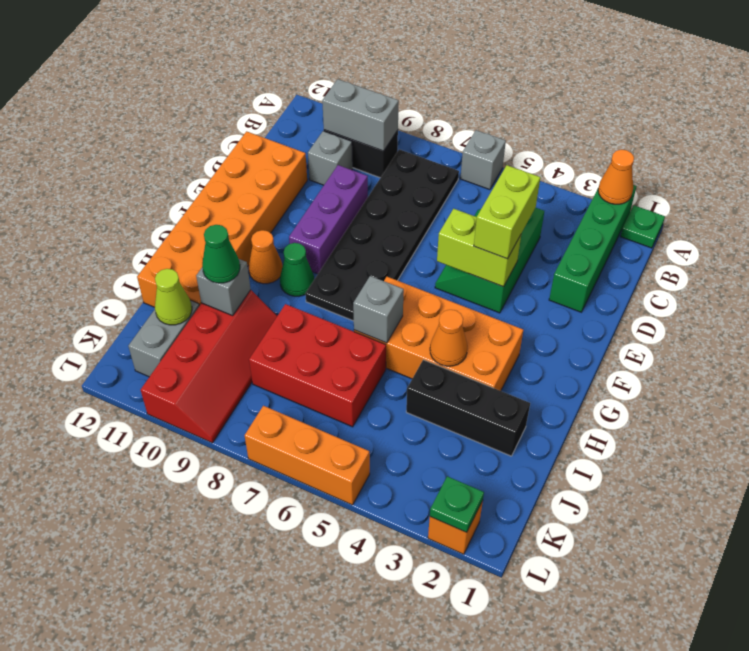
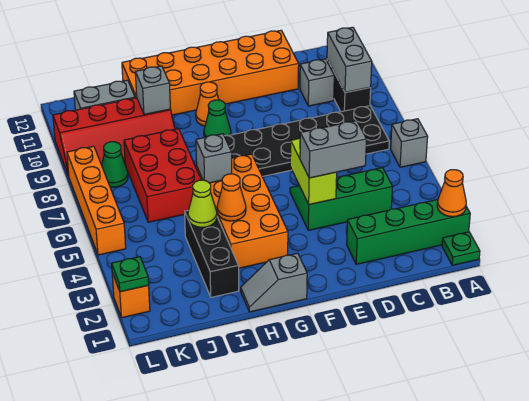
lime 1x2 brick [474,165,540,259] -> grey 1x2 brick [300,121,367,178]
purple 1x3 brick [289,165,368,274] -> none
none -> grey 1x2 slope [241,253,307,312]
green 1x1 cone [202,225,240,283] -> green 1x1 cone moved to [102,142,128,187]
lime 1x1 cone [155,269,192,325] -> lime 1x1 cone moved to [188,180,217,227]
orange 1x3 brick [245,406,370,505] -> orange 1x4 brick [67,146,126,255]

